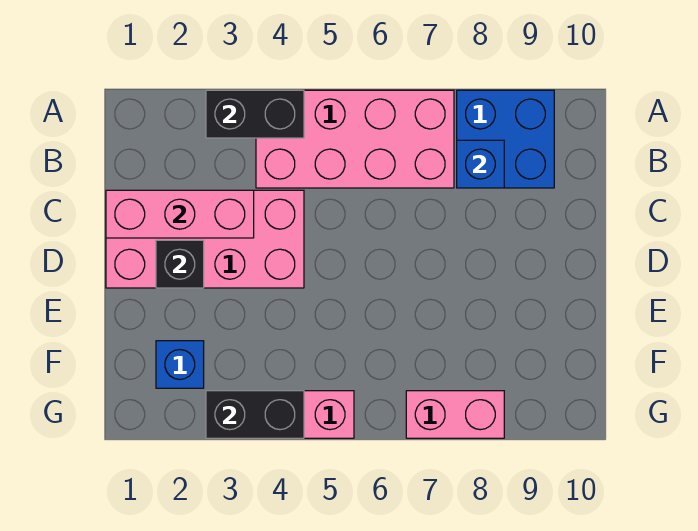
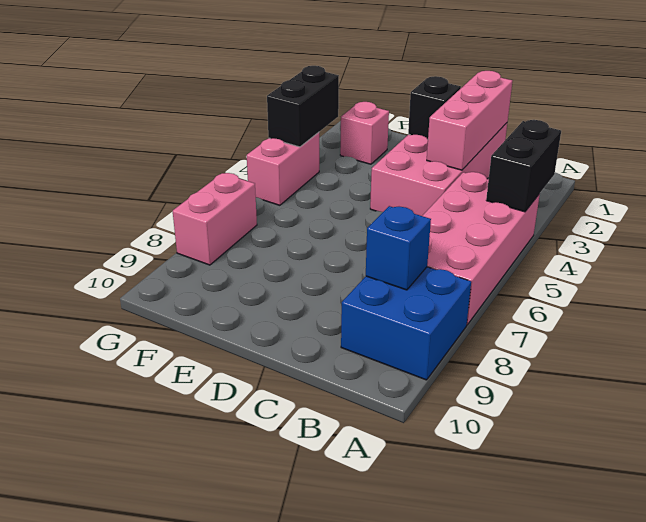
blue 1x1 brick [156,341,204,388] -> pink 1x1 brick [340,102,389,164]

